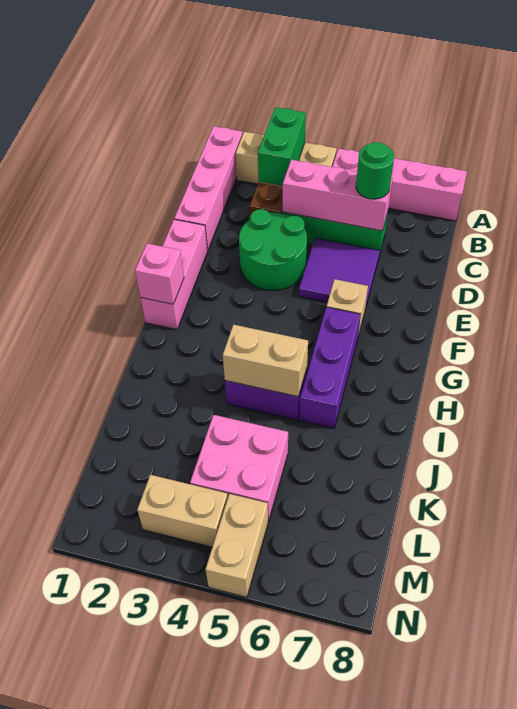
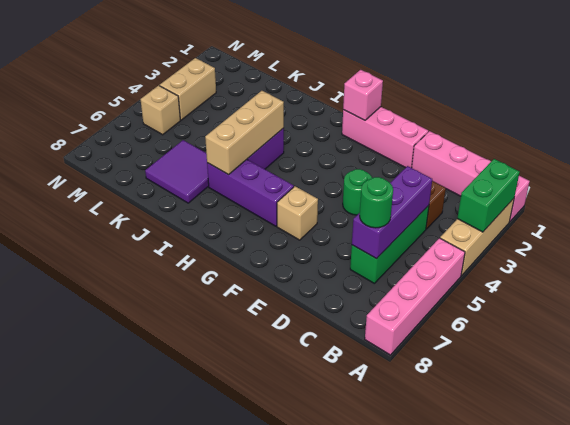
green 1x2 brick [258,107,306,186] -> green 1x2 brick turned to [457,159,520,232]
pink 1x3 brick [283,160,393,231] -> purple 1x3 brick [352,166,432,259]
green 2x2 round brick [239,209,307,290] -> green 1x1 round brick [343,169,372,215]
purple 2x2 tile [299,238,380,309] -> purple 2x2 tile moved to [145,140,209,203]
tan 1x2 brick [223,325,308,397] -> tan 1x3 brick [205,91,284,175]
pink 2x2 brick [190,415,288,521] -> none
tan 1x2 brick [206,494,268,597] -> tan 1x1 brick [141,85,180,135]

